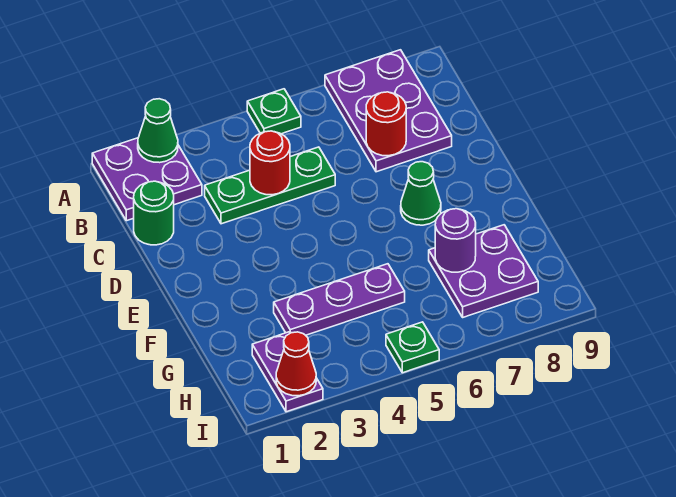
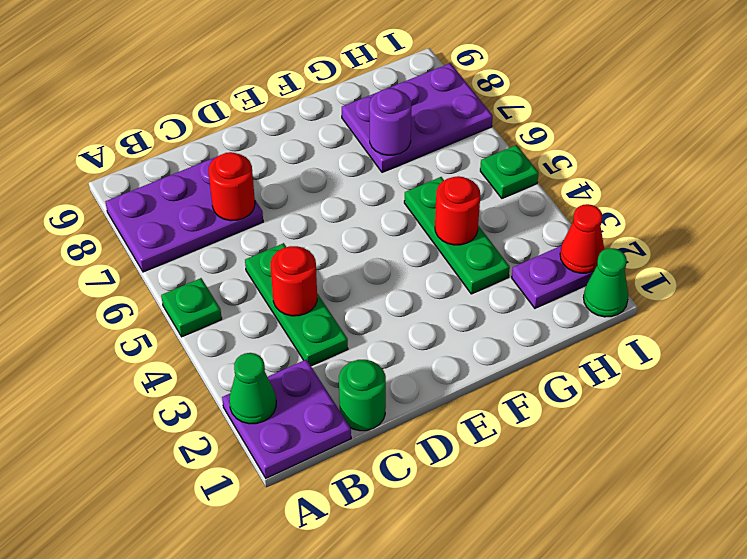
green 1x1 cone [401,162,441,225] -> green 1x1 cone moved to [583,248,629,317]
purple 1x3 plate [274,264,405,335] -> green 1x3 plate [404,177,510,294]
none -> red 1x1 round brick [435,176,480,245]
purple 2x2 plate [429,225,538,317] -> purple 2x3 plate [342,63,493,172]

